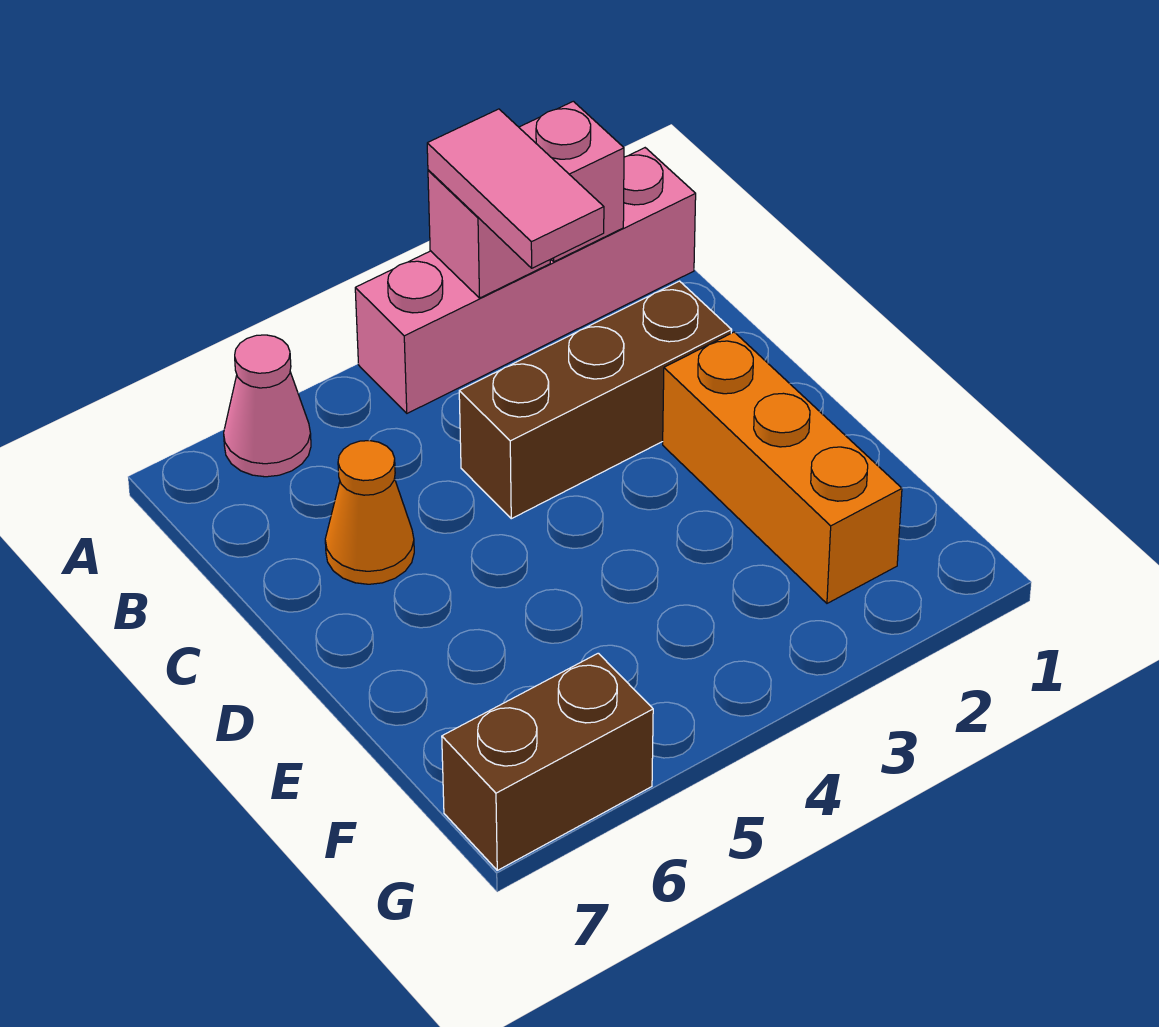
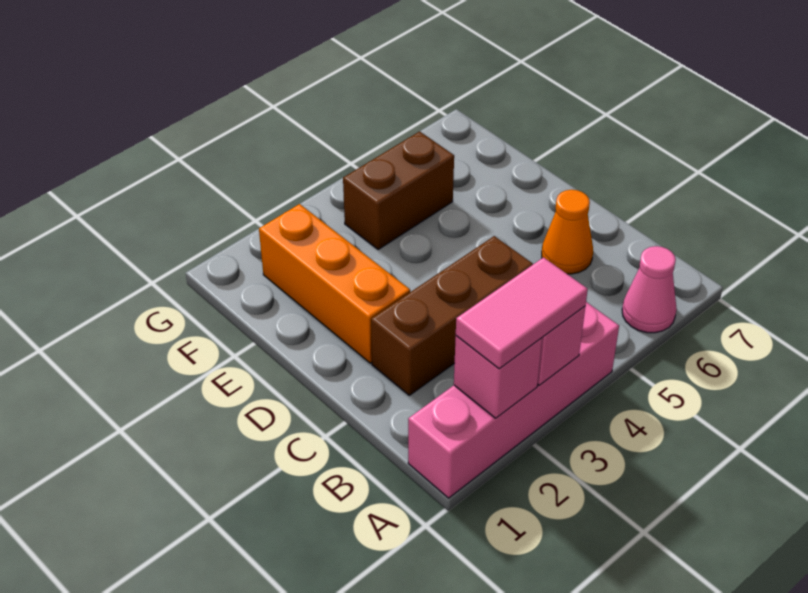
pink 1x2 tile [427,109,604,268] -> pink 1x2 tile turned to [456,257,588,369]
brown 1x2 brick [442,653,653,870] -> brown 1x2 brick moved to [343,131,454,249]

